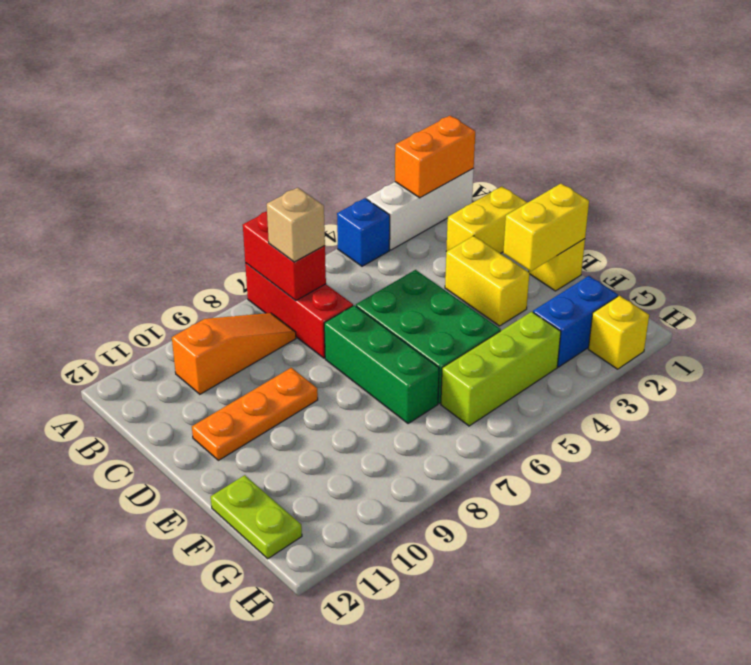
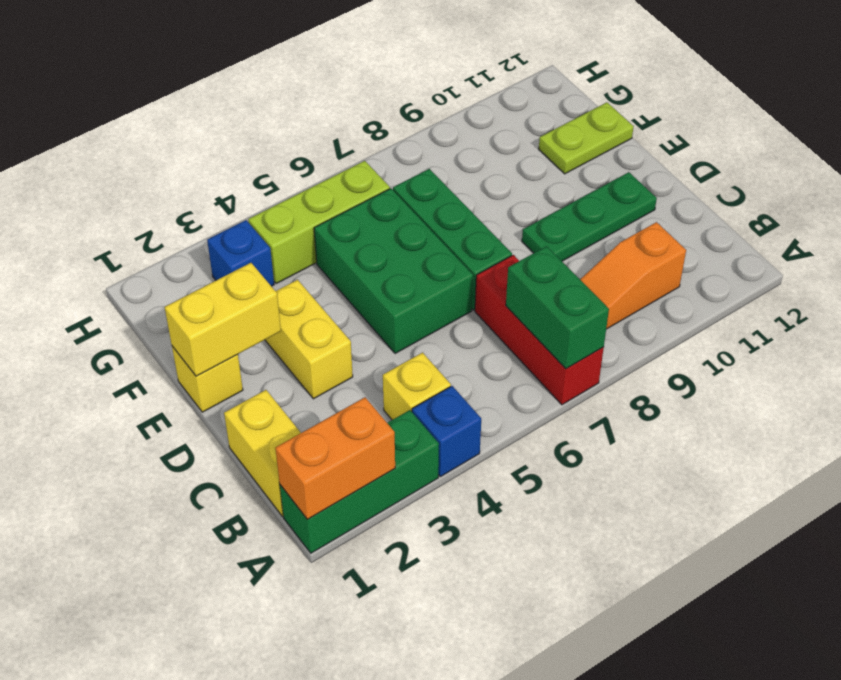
white 1x3 brick [366,169,474,250] -> green 1x3 brick [280,410,439,553]
red 1x2 brick [243,211,326,301] -> green 1x2 brick [506,246,609,369]
tan 1x1 brick [267,187,325,262] -> none
yellow 1x2 brick [446,186,527,253] -> yellow 1x2 brick turned to [224,390,301,516]
orange 1x3 plate [192,368,318,460] -> green 1x3 plate [522,172,657,261]
lime 1x2 plate [211,475,302,559] -> lime 1x2 plate turned to [539,102,634,174]
blue 1x2 brick [533,276,618,367] -> blue 1x1 brick [207,220,274,286]
yellow 1x1 brick [588,296,649,369] -> yellow 1x1 brick moved to [383,353,451,420]

